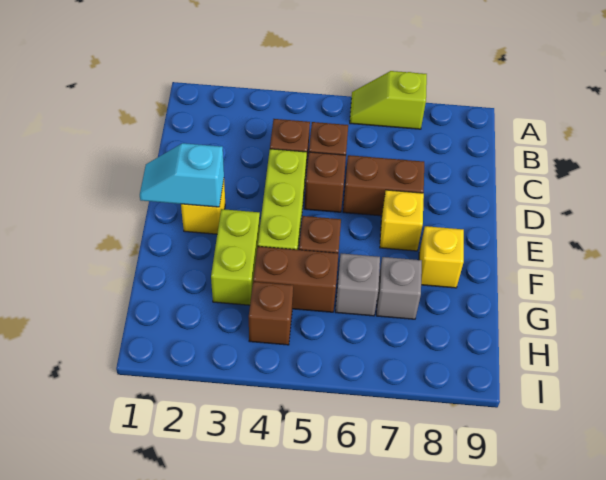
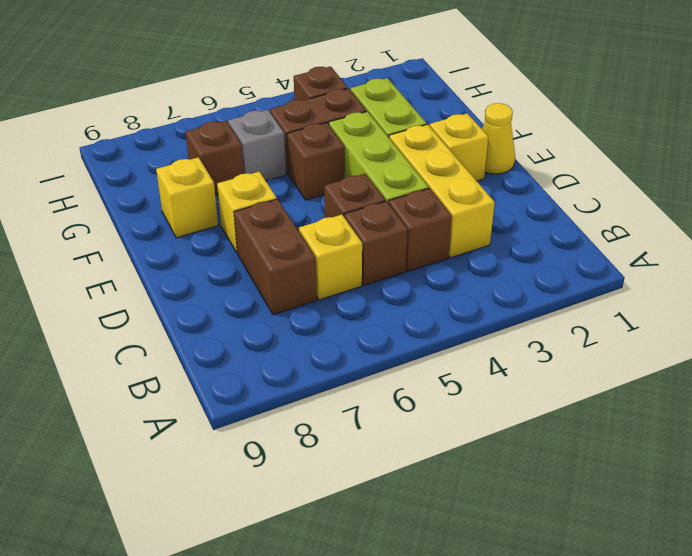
lime 1x2 slope [350,71,427,129] -> none
none -> yellow 1x3 brick [389,124,495,258]
none -> yellow 1x1 brick [299,215,362,300]
brown 1x2 brick [343,155,424,216] -> brown 1x2 brick turned to [234,199,317,315]
none -> yellow 1x1 cone [482,103,515,174]
cyan 1x2 slope [140,143,224,207] -> none
grey 1x1 brick [376,257,422,319] -> brown 1x1 brick [186,121,244,195]

